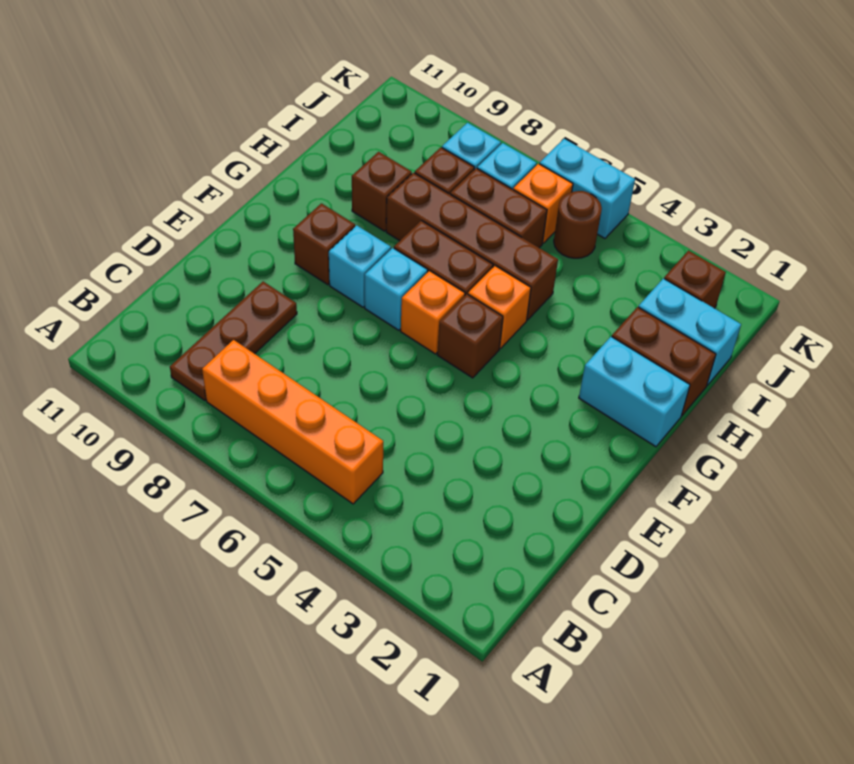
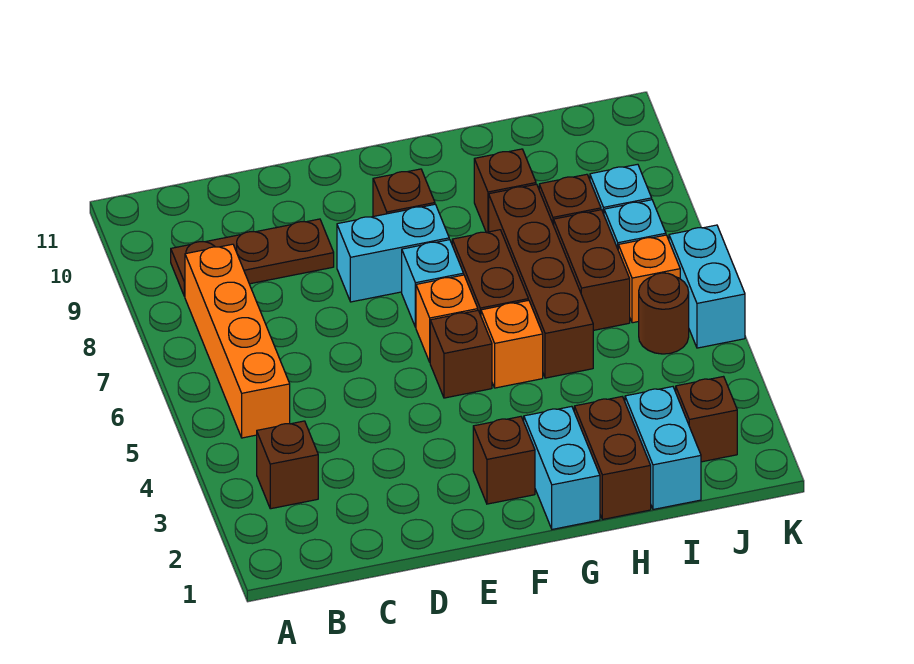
none -> brown 1x1 brick [257,421,318,509]
none -> brown 1x1 brick [473,417,535,504]
cyan 1x1 brick [329,225,391,307] -> cyan 1x2 brick [337,204,449,302]

